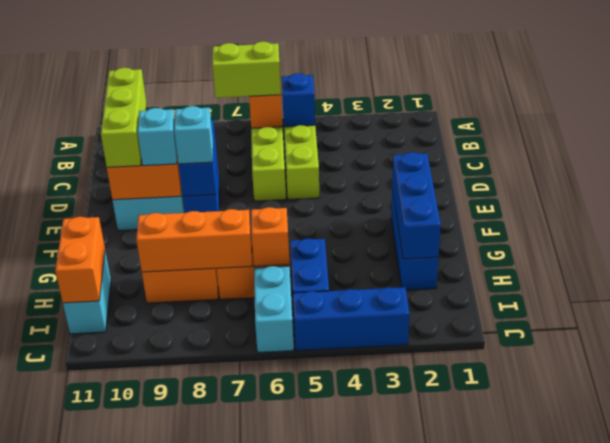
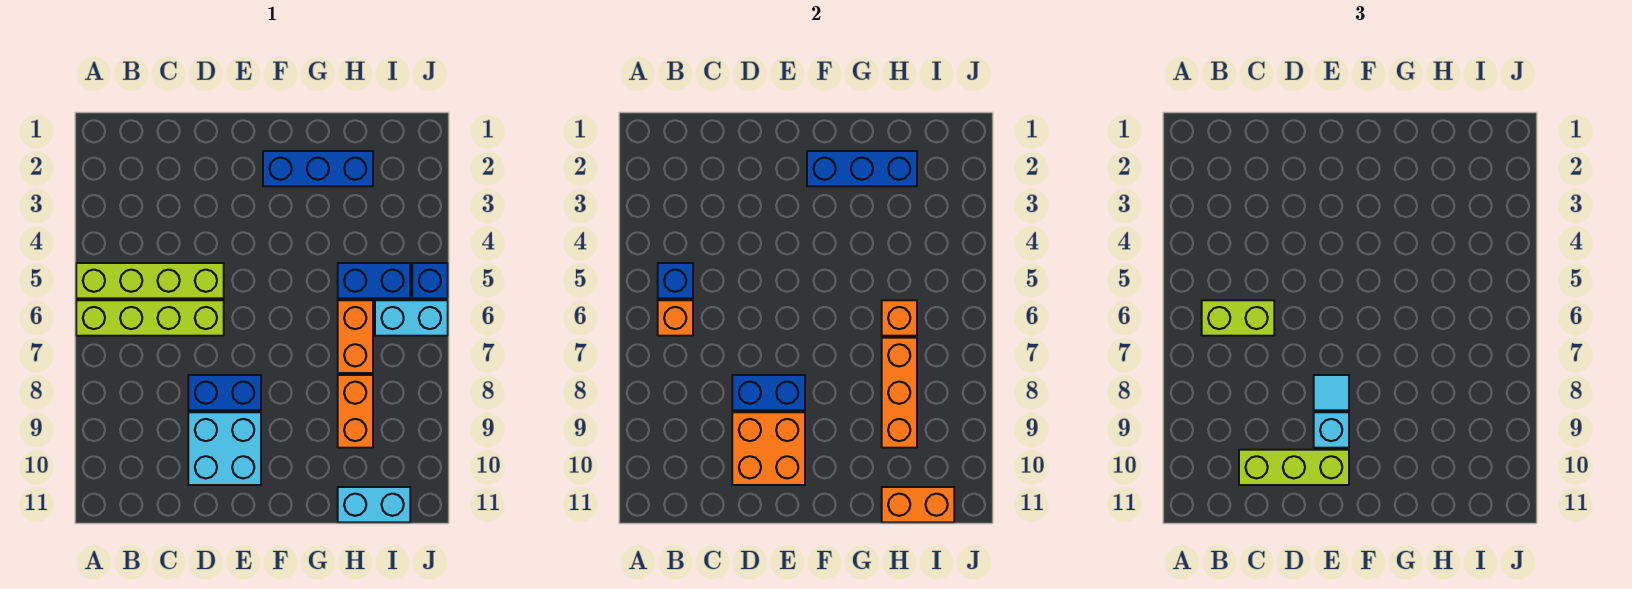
lime 1x2 brick [212,42,281,98] -> lime 1x2 brick turned to [1202,300,1274,336]
cyan 1x1 brick [174,106,213,164] -> cyan 1x1 tile [1314,375,1349,410]
blue 1x3 brick [293,287,409,351] -> blue 1x1 brick [412,263,448,298]

